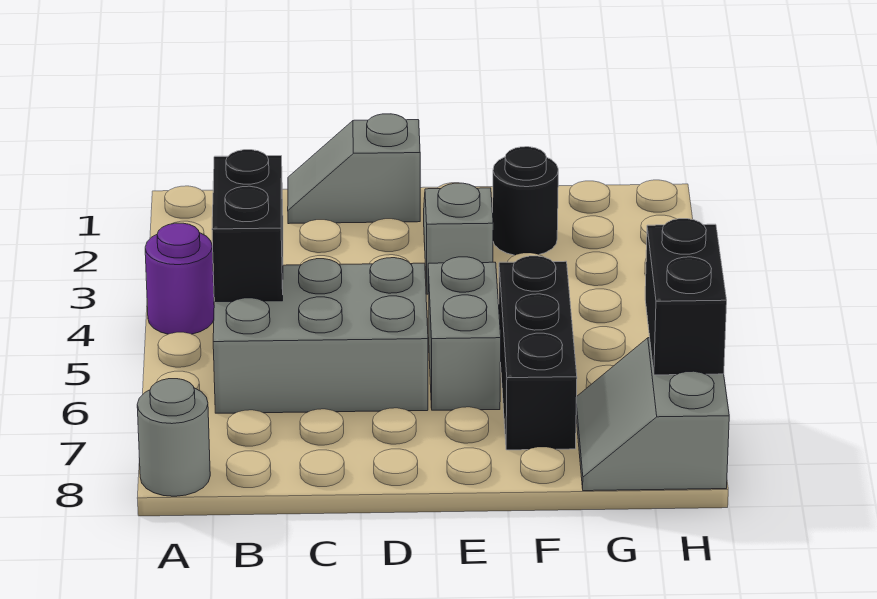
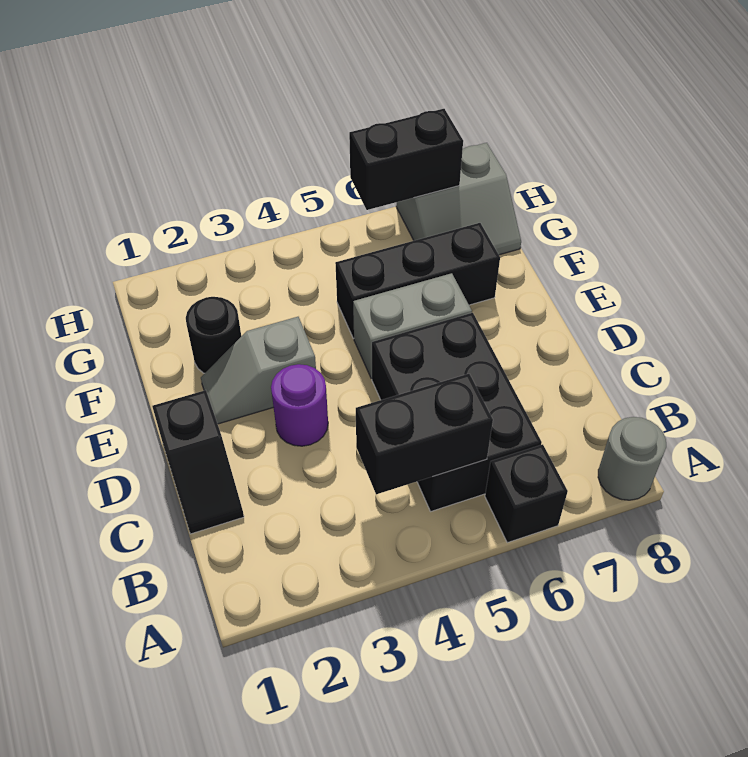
purple 1x1 round brick [145,223,214,334] -> purple 1x1 round brick moved to [271,364,328,446]
none -> black 1x1 brick [485,444,568,543]
grey 2x3 brick [213,258,428,413] -> black 2x3 brick [372,313,542,511]
grey 1x2 slope [288,114,420,224] -> black 1x2 slope [152,390,244,534]

